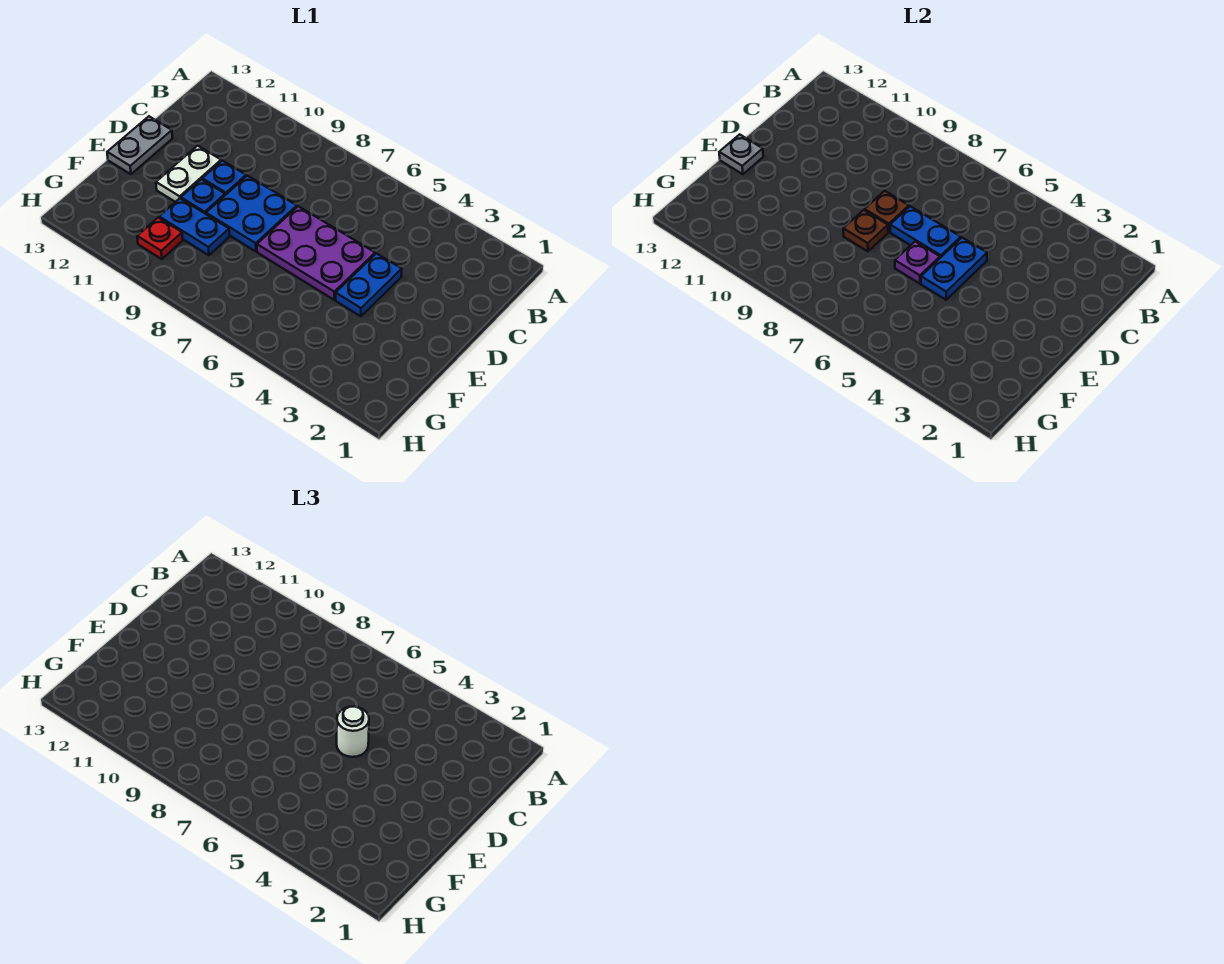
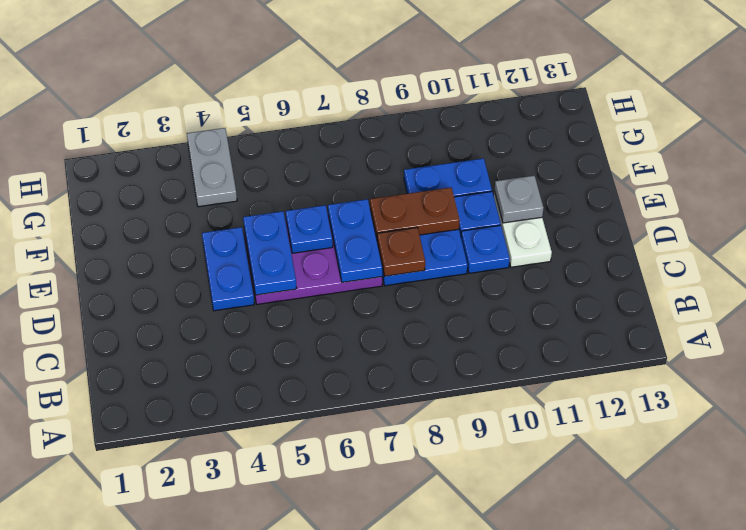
white 1x1 round brick [337,706,369,757] -> none
blue 1x2 plate [890,206,961,258] -> blue 1x2 plate turned to [328,199,382,282]
grey 1x2 plate [107,116,172,174] -> grey 1x2 plate moved to [187,128,237,207]
purple 1x1 plate [895,241,940,284] -> blue 1x1 plate [286,205,333,253]
brown 1x1 plate [843,210,888,251] -> brown 1x2 plate [370,187,460,239]
grey 1x1 plate [719,134,763,174] -> grey 1x1 plate moved to [494,176,543,223]
red 1x1 plate [137,218,183,259] -> none

